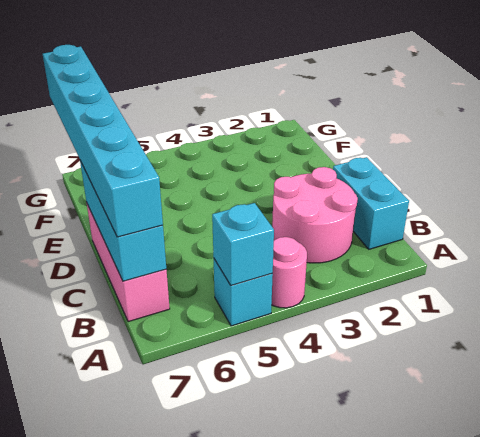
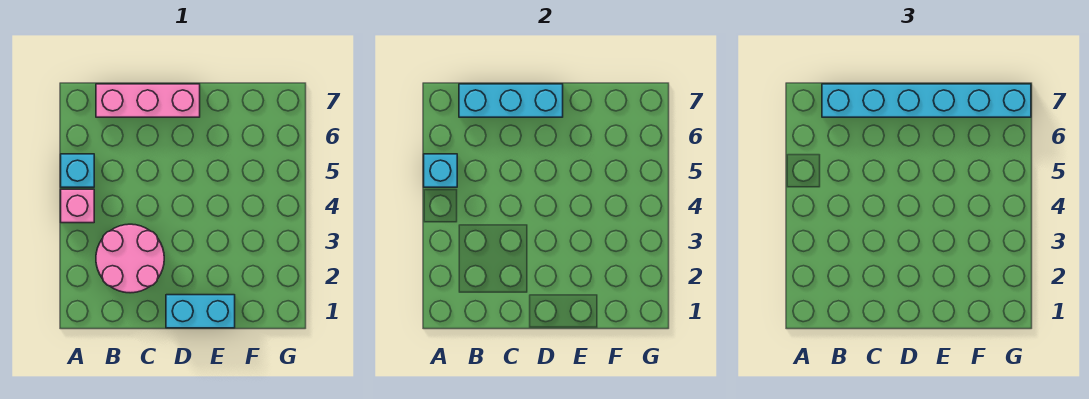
pink 1x1 round brick [272,237,307,308] -> pink 1x1 brick [61,189,94,223]
cyan 1x2 brick [333,157,409,249] -> cyan 1x2 brick moved to [166,295,235,328]

